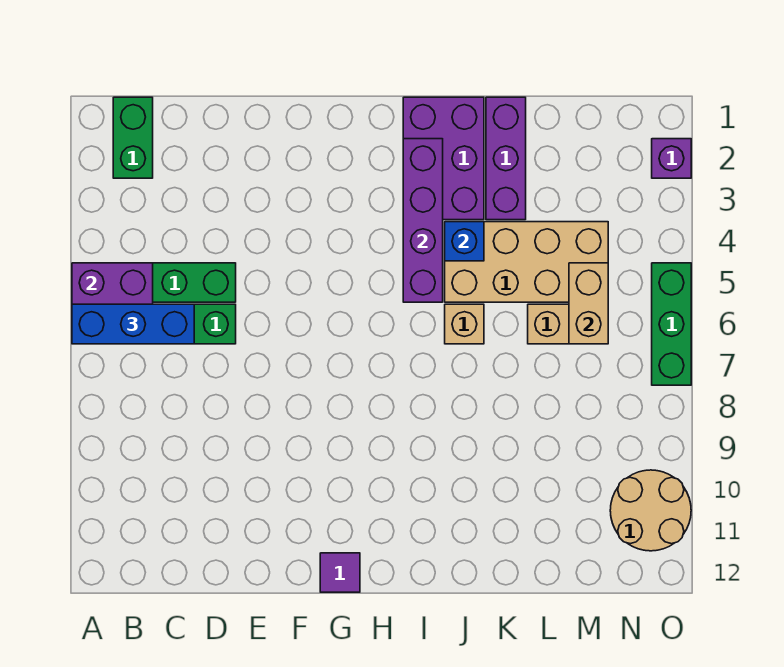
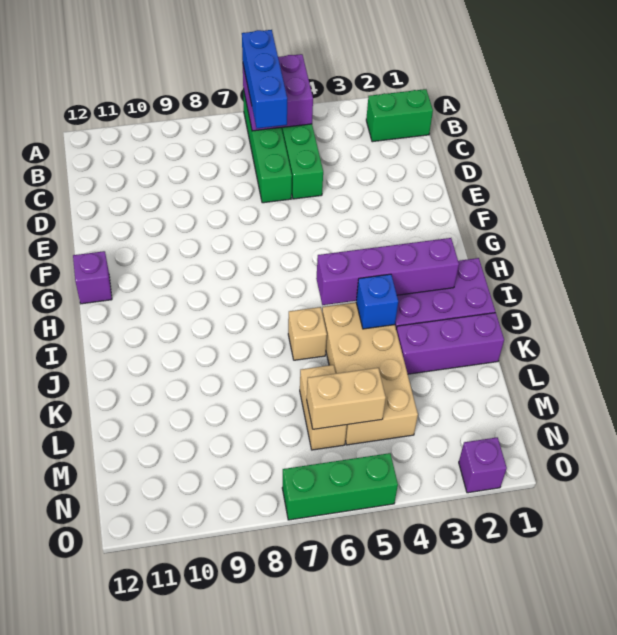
purple 1x1 tile [320,553,360,592] -> purple 1x1 brick [73,251,112,304]
tan 2x2 round brick [610,470,691,551] -> none

